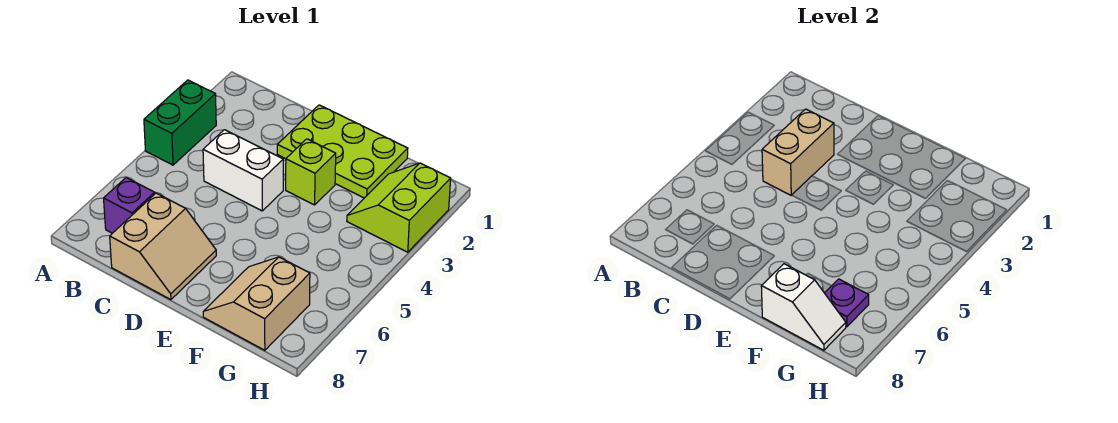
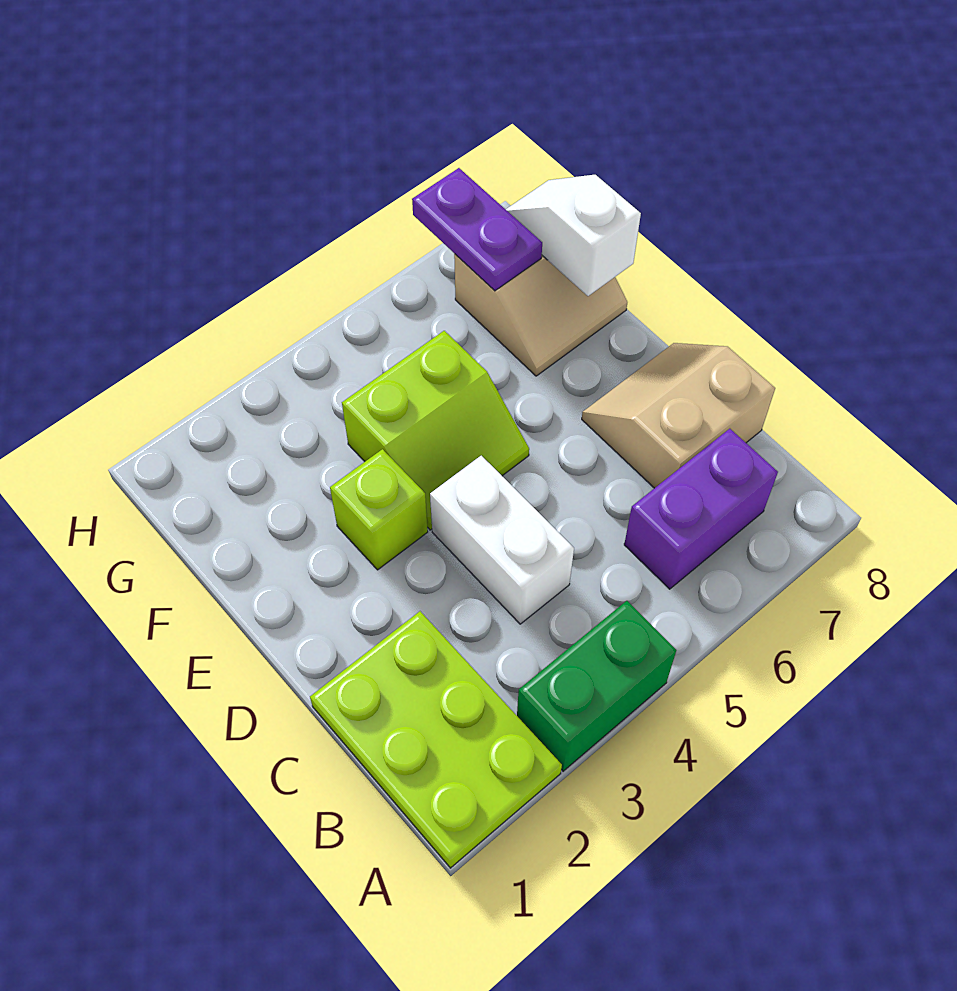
purple 1x1 brick [104,178,155,233] -> purple 1x2 brick [624,429,778,589]
tan 1x2 brick [762,109,834,195] -> none
lime 2x3 plate [277,105,408,198] -> lime 2x3 plate moved to [310,611,562,868]
lime 2x2 slope [347,163,451,252] -> lime 2x2 slope moved to [342,331,529,530]
purple 1x1 plate [825,279,869,327] -> purple 1x2 plate [412,168,542,291]

